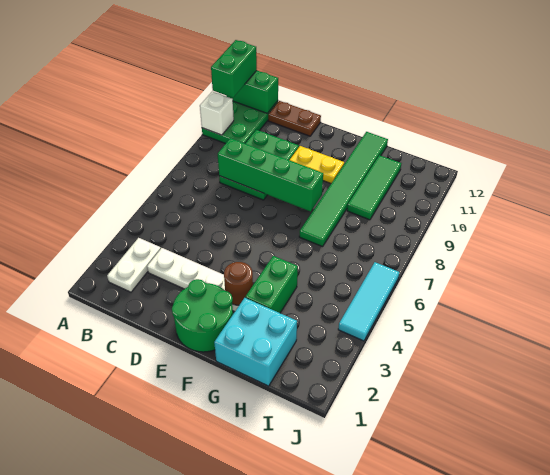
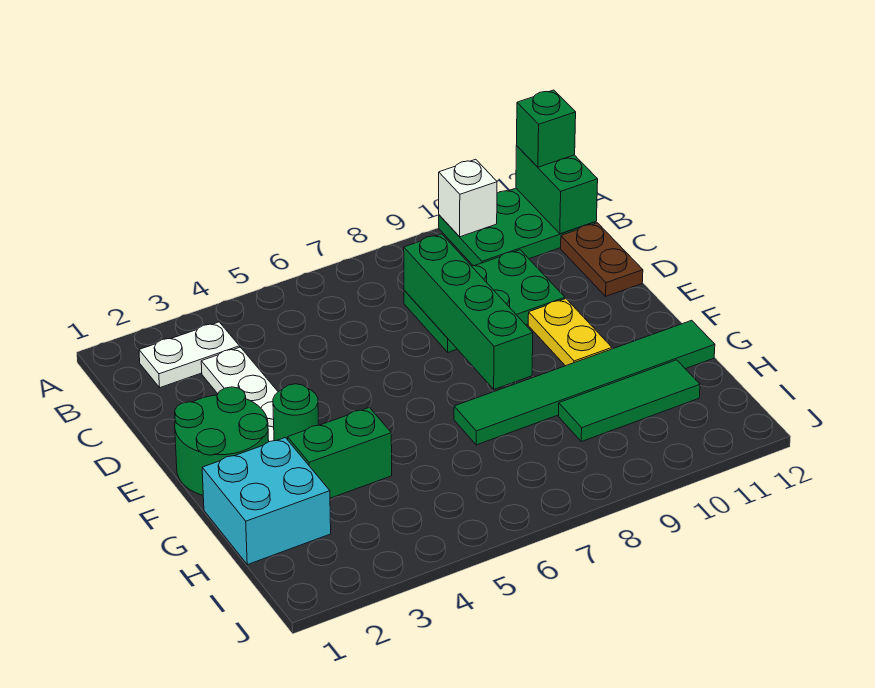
green 1x2 brick [211,40,257,98] -> green 1x1 brick [516,90,576,167]
brown 1x1 round brick [224,262,253,305] -> green 1x1 round brick [273,384,318,441]
cyan 1x3 tile [338,262,399,341] -> none

